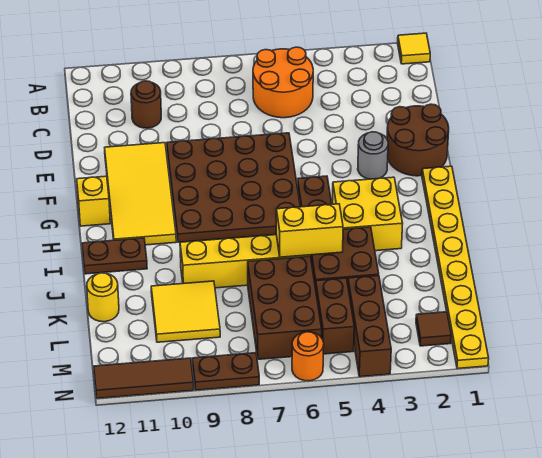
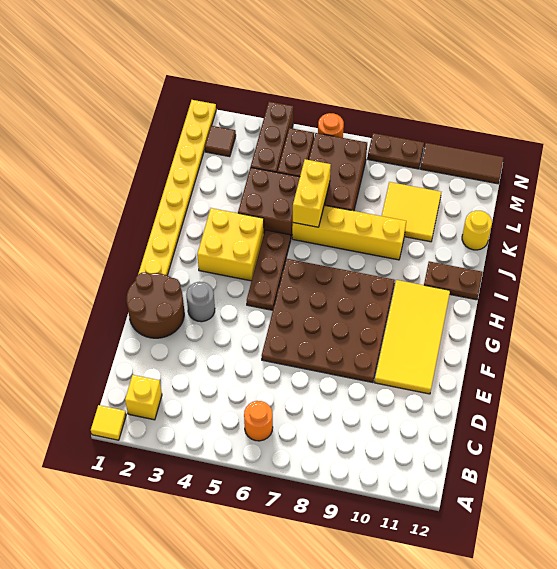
orange 2x2 round brick [253,47,313,118] -> orange 1x1 round brick [244,401,273,441]
brown 1x1 round brick [131,81,161,128] -> none
yellow 1x1 brick [77,176,110,226] -> yellow 1x1 brick moved to [125,375,162,420]
yellow 1x2 brick [276,204,343,257] -> yellow 1x2 brick turned to [293,159,331,227]

